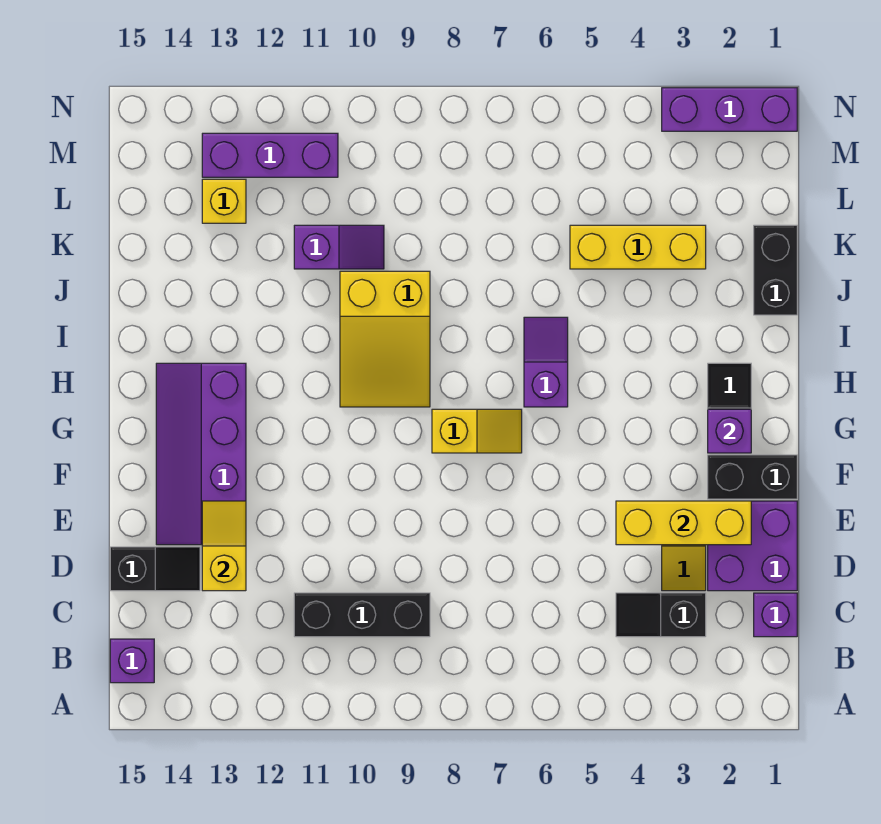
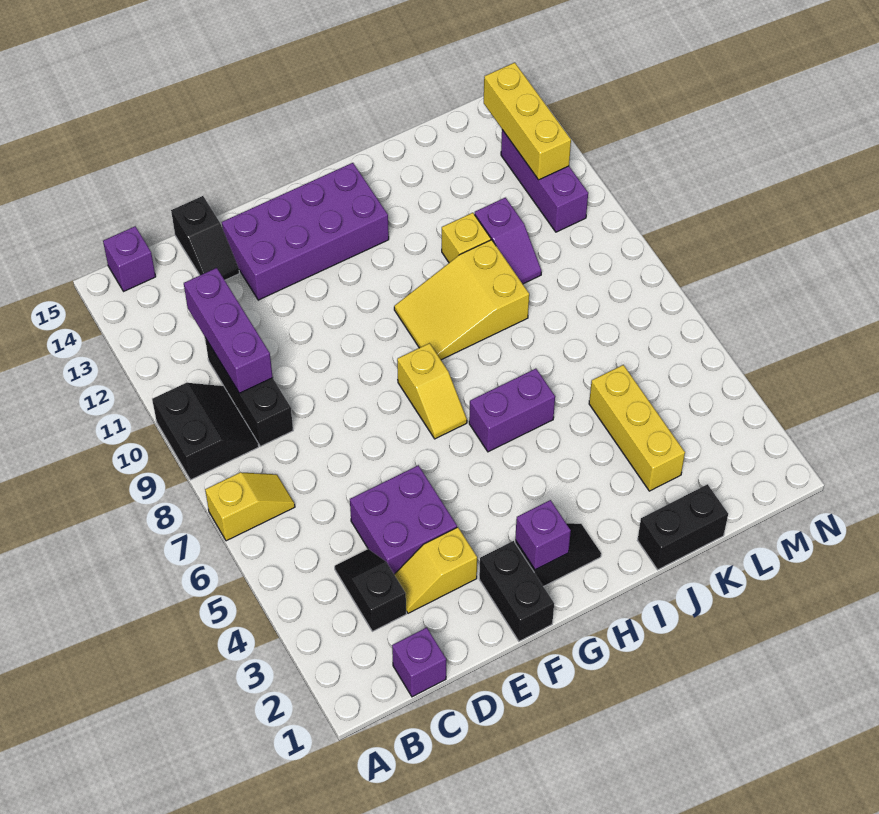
none -> black 2x2 slope [152,383,259,480]
purple 2x2 brick [708,501,797,591] -> purple 2x2 brick moved to [350,465,457,574]
yellow 1x2 slope [202,501,246,591] -> yellow 1x2 slope moved to [205,472,295,541]
yellow 1x3 brick [616,501,751,545] -> yellow 1x3 brick moved to [484,63,571,180]
purple 2x4 slope [156,363,246,545] -> purple 2x4 brick [222,163,389,300]
purple 1x2 slope [524,317,568,407] -> purple 1x2 brick [469,369,555,452]
yellow 1x1 brick [202,179,246,223] -> yellow 1x1 brick moved to [442,213,491,263]
purple 1x3 brick [662,88,797,131] -> purple 1x3 brick moved to [184,268,273,393]

